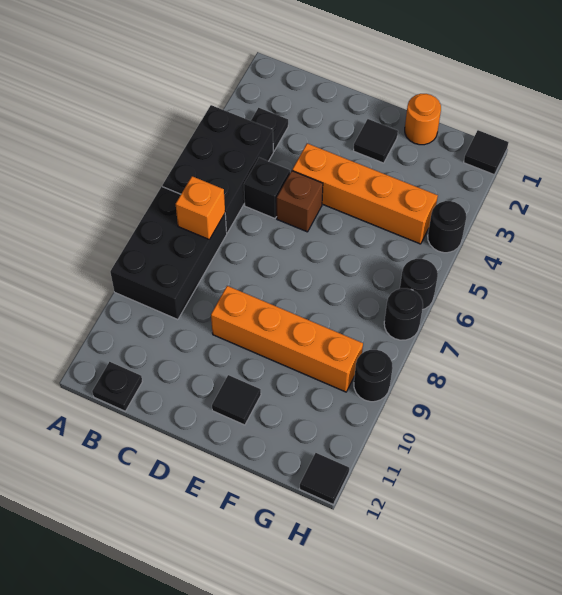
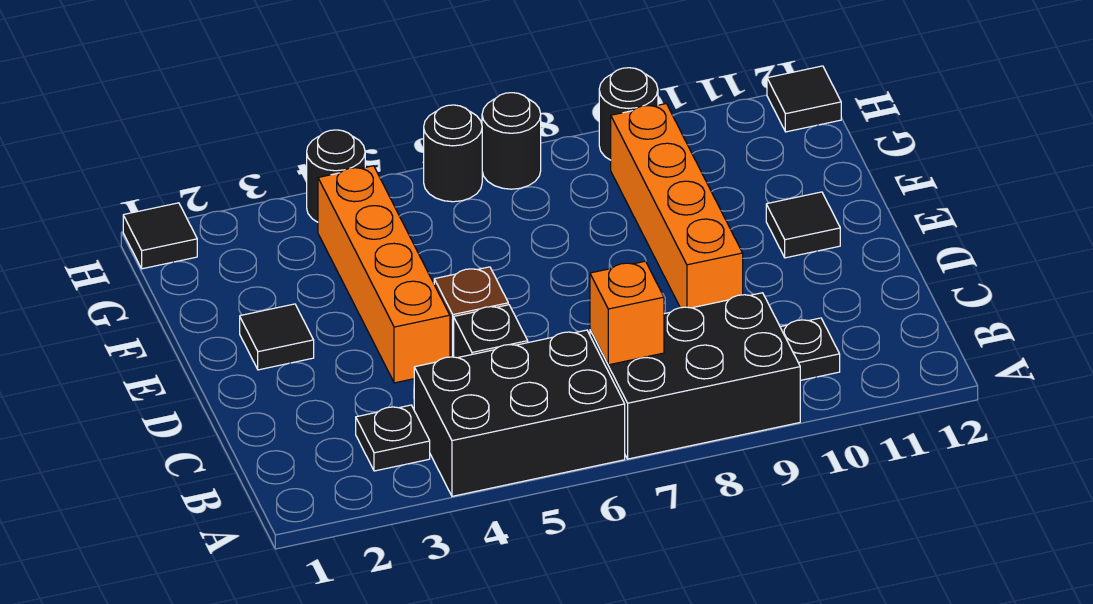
black 1x1 plate [92,362,142,411] -> black 1x1 plate moved to [780,318,840,380]
orange 1x1 round brick [405,94,441,145] -> none

